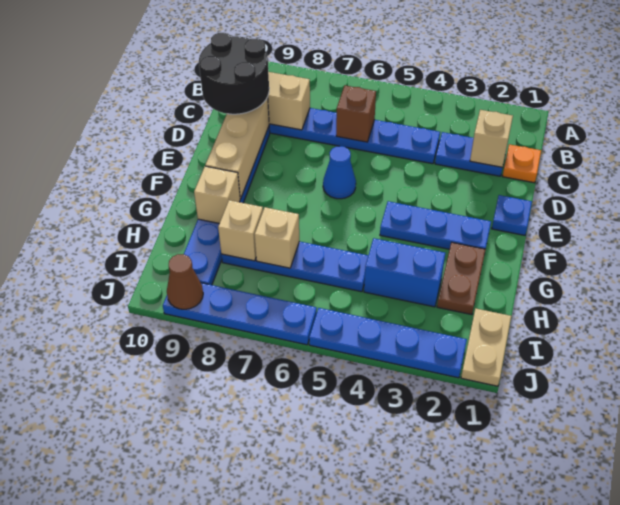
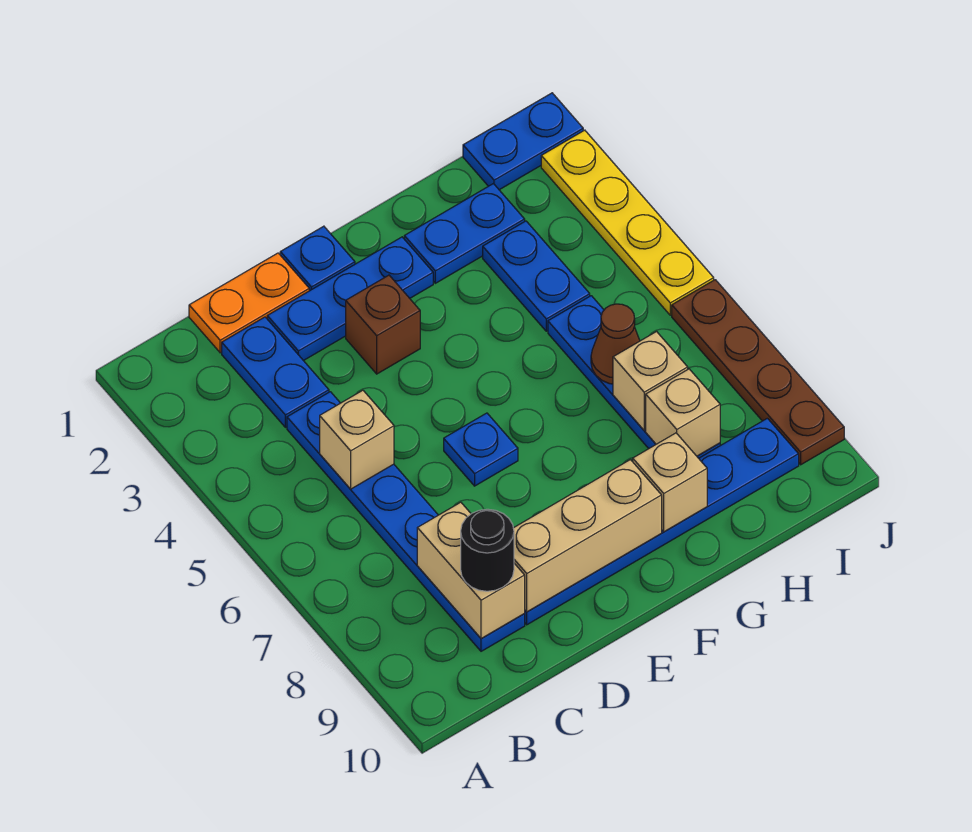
orange 1x1 plate [502,144,541,183] -> orange 1x2 plate [189,253,309,353]
tan 1x1 brick [470,110,513,167] -> tan 1x1 brick moved to [320,390,394,489]
brown 1x1 brick [336,86,376,142] -> brown 1x1 brick moved to [346,275,420,374]
black 2x2 round brick [199,33,269,114] -> black 1x1 round brick [461,509,514,591]
blue 1x1 cone [323,146,356,199] -> blue 1x1 plate [444,413,518,486]
blue 1x3 plate [380,201,491,249] -> blue 1x3 plate turned to [267,237,433,361]
brown 1x2 plate [437,242,486,315] -> blue 1x2 plate [404,184,525,283]
blue 1x2 brick [364,238,445,307] -> blue 1x2 plate [483,221,590,331]
tan 1x2 plate [461,308,511,386] -> blue 1x2 plate [463,93,583,190]
blue 1x4 plate [309,308,467,378] -> yellow 1x4 plate [541,130,714,315]
blue 1x4 plate [163,283,317,345] -> brown 1x4 plate [672,280,844,465]
brown 1x1 cone [167,254,203,309] -> brown 1x1 cone moved to [591,304,640,384]

